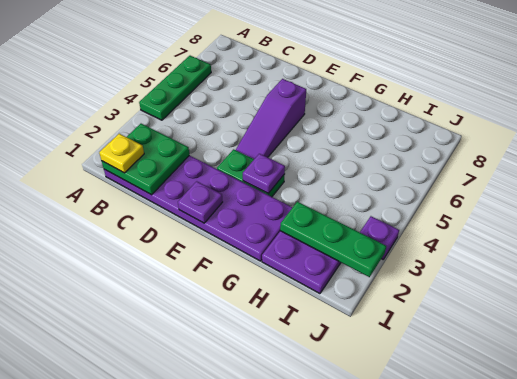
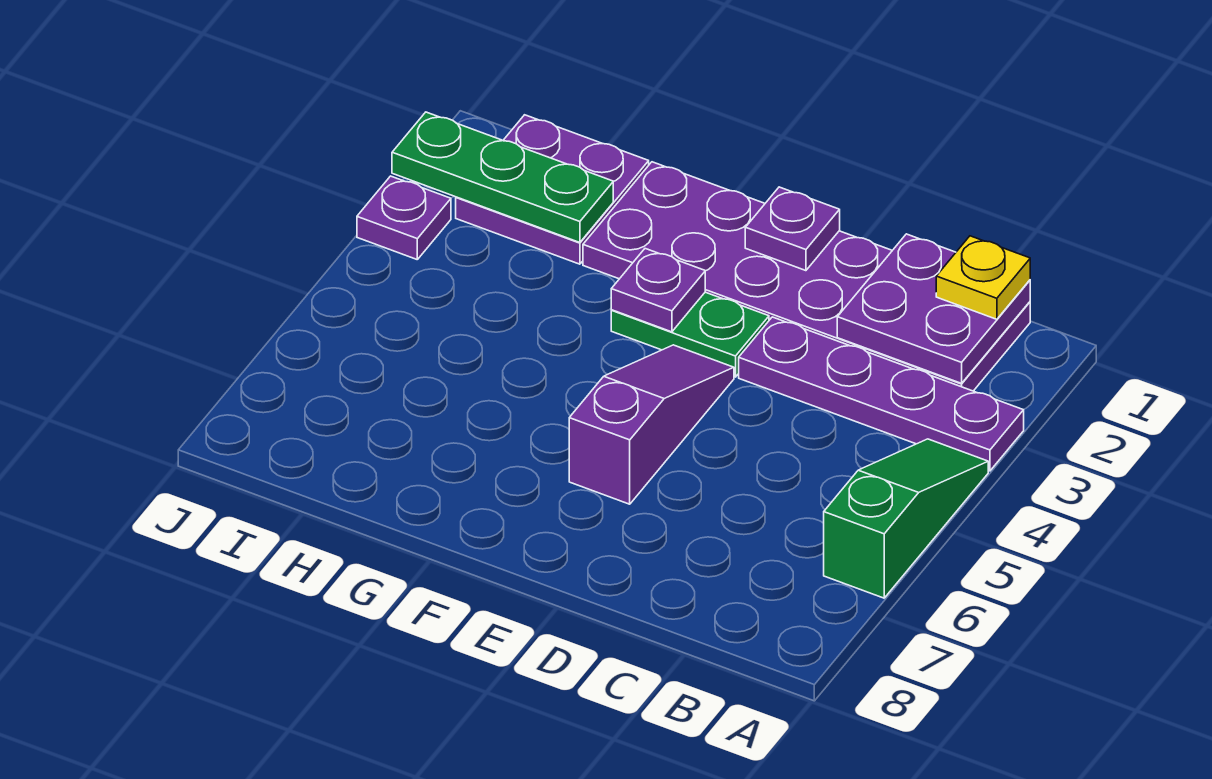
none -> purple 1x4 plate [739,317,1024,471]
green 1x3 plate [139,56,211,120] -> green 1x3 slope [824,439,988,598]
green 2x2 plate [102,124,189,195] -> purple 2x2 plate [837,234,1030,383]

